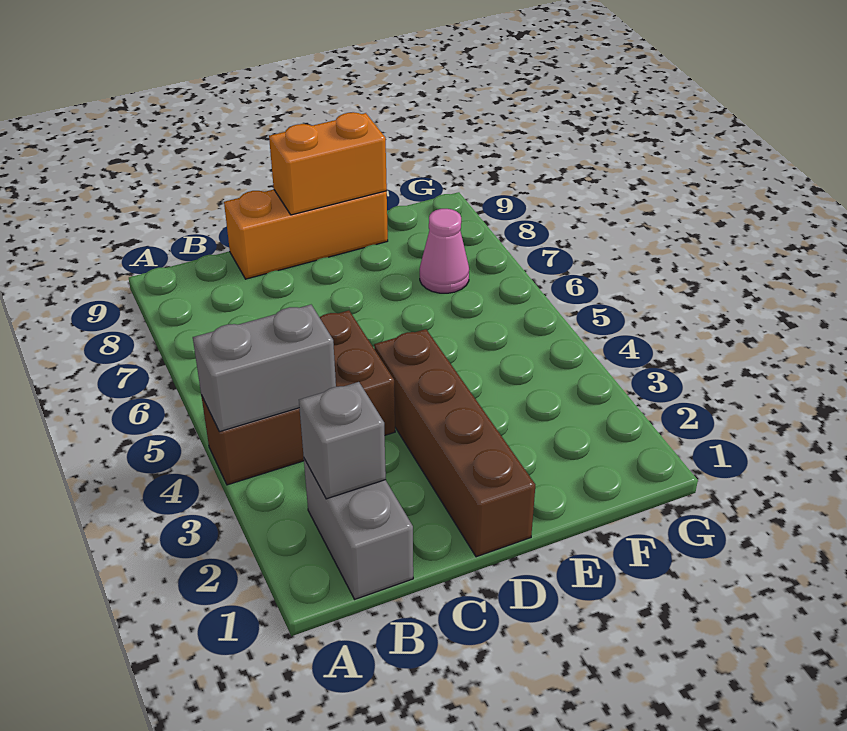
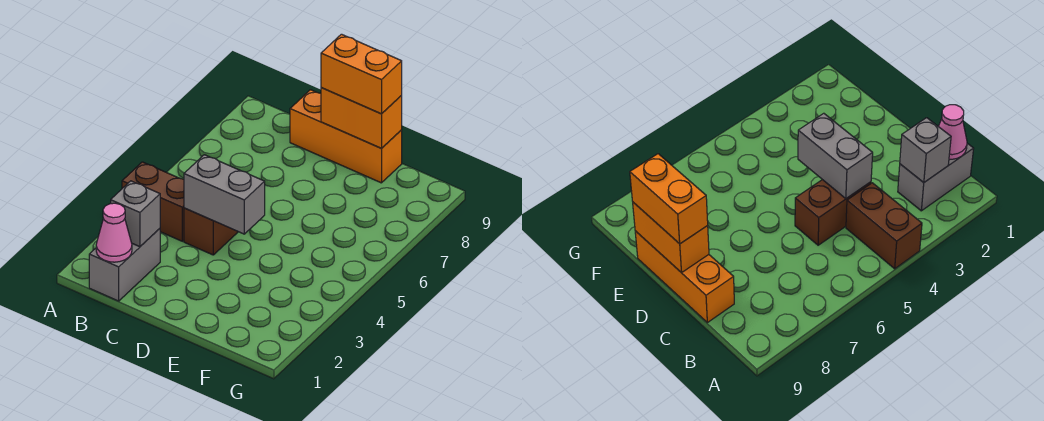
grey 1x2 brick [193,305,336,432] -> grey 1x2 brick moved to [184,155,265,234]
brown 1x4 brick [374,329,535,557] -> none
none -> orange 1x2 brick [321,34,402,114]
pink 1x1 cone [420,209,469,293] -> pink 1x1 cone moved to [96,203,132,262]

